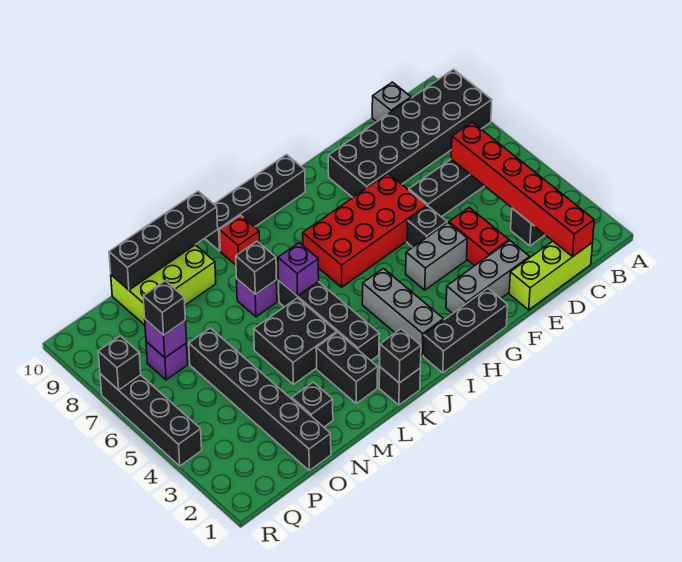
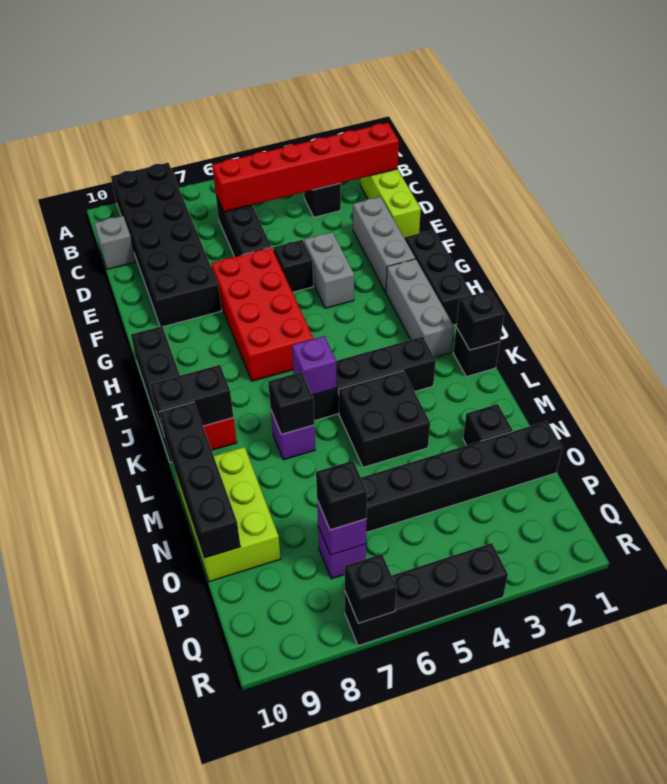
red 1x2 brick [449,207,509,266] -> none
grey 1x3 brick [362,268,444,355] -> grey 1x3 brick turned to [386,259,454,358]
black 1x2 brick [316,332,378,403] -> black 1x2 brick moved to [150,365,233,434]

